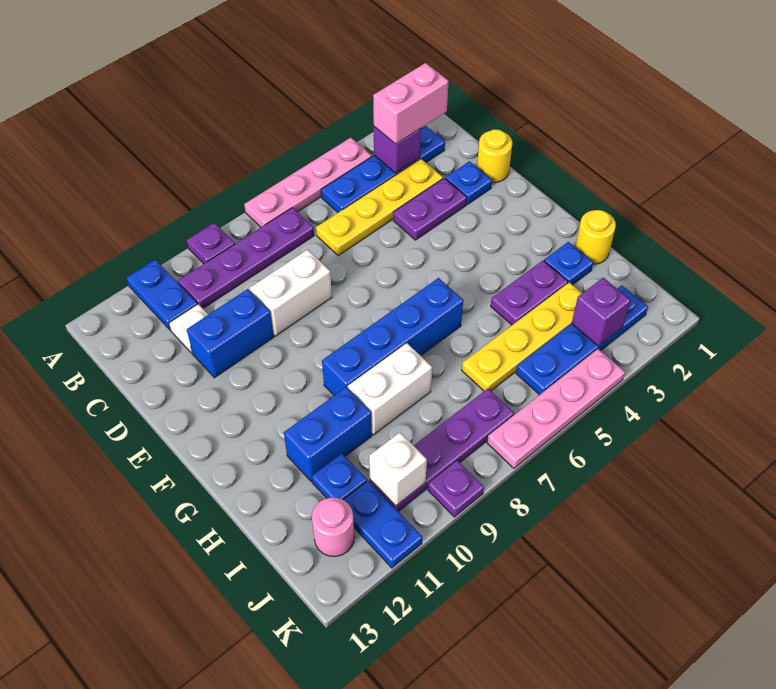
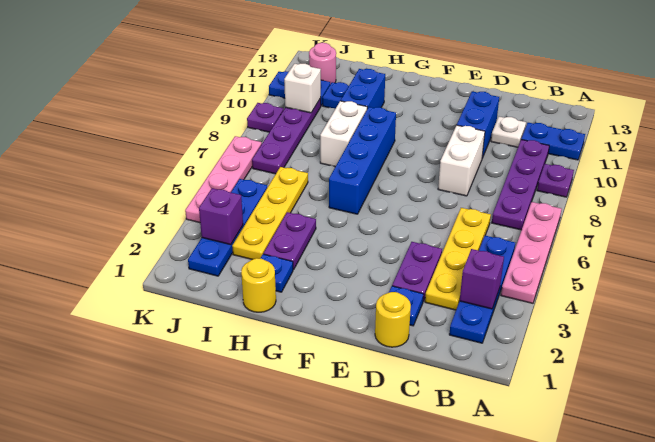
pink 1x2 brick [373,63,449,144] -> none

